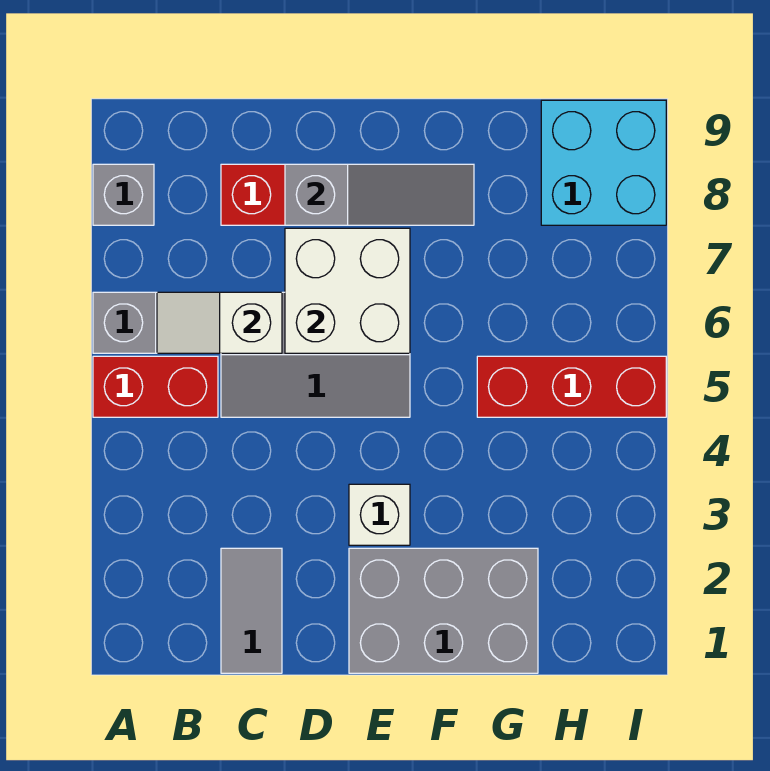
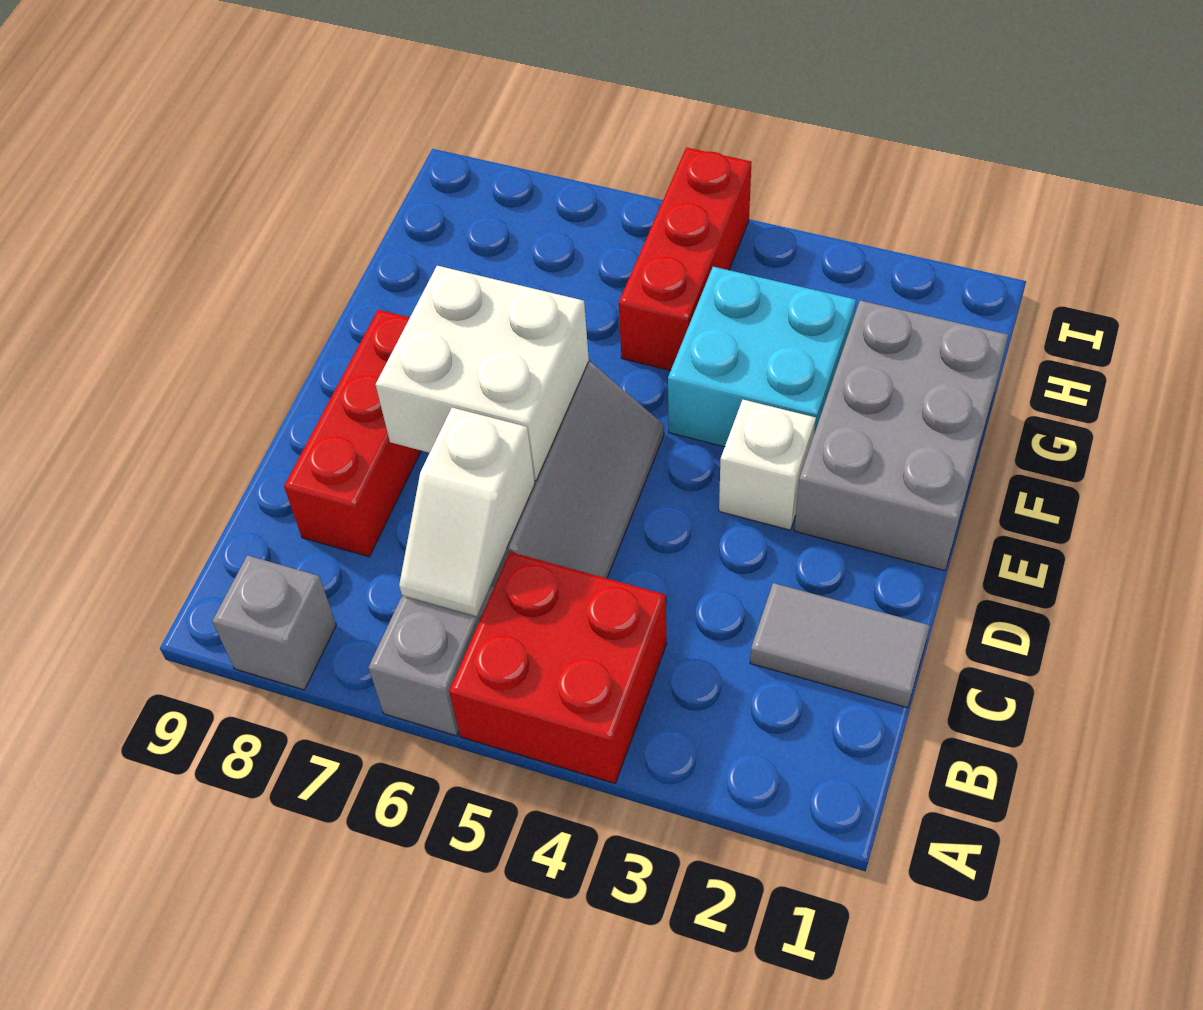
red 1x2 brick [93,356,218,417] -> red 2x2 brick [449,552,667,783]
grey 1x3 slope [285,164,474,225] -> none
cyan 2x2 brick [541,100,666,225] -> cyan 2x2 brick moved to [668,267,856,447]

